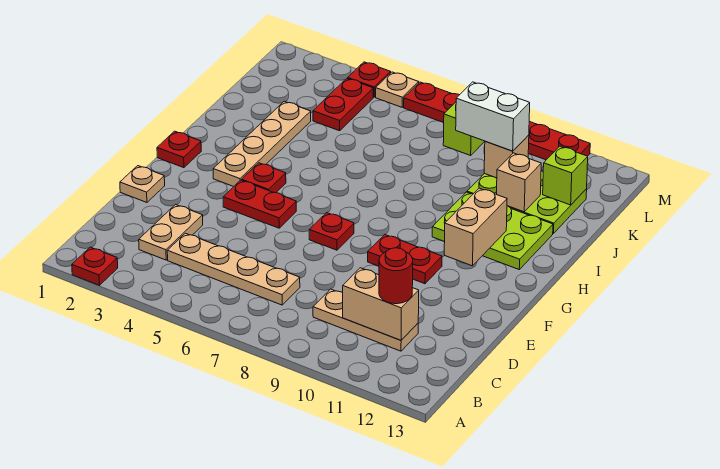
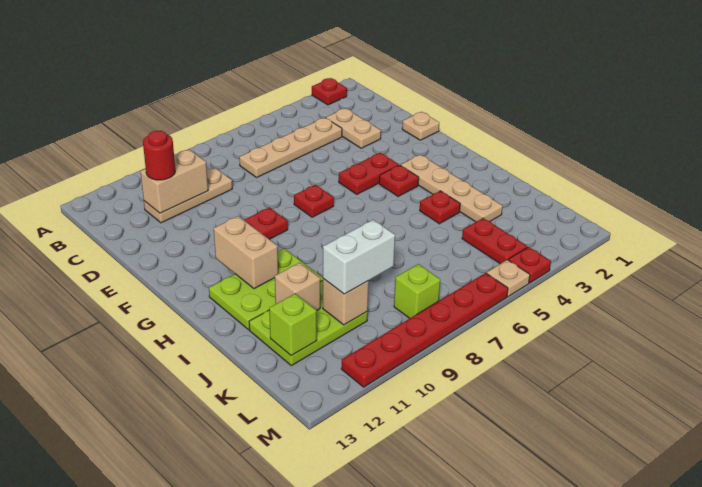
red 1x1 plate [157,131,201,168] -> red 1x1 plate moved to [420,191,460,224]

